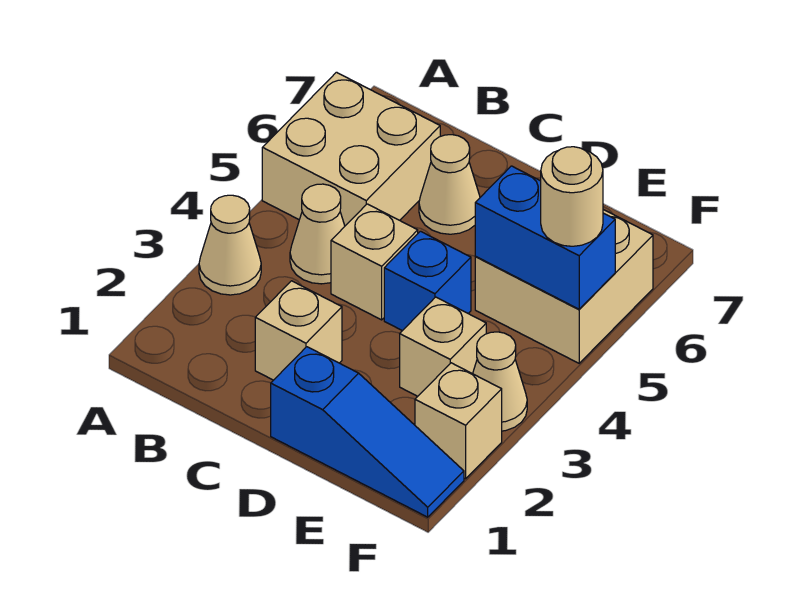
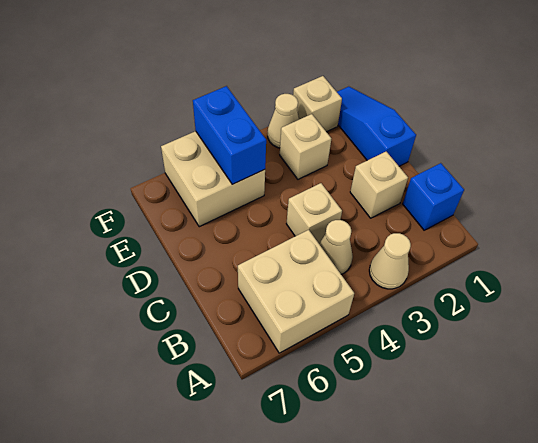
tan 1x1 cone [419,135,480,234] -> none
blue 1x1 brick [384,231,471,331] -> blue 1x1 brick moved to [403,163,464,230]
tan 1x1 round brick [541,147,603,246] -> none

